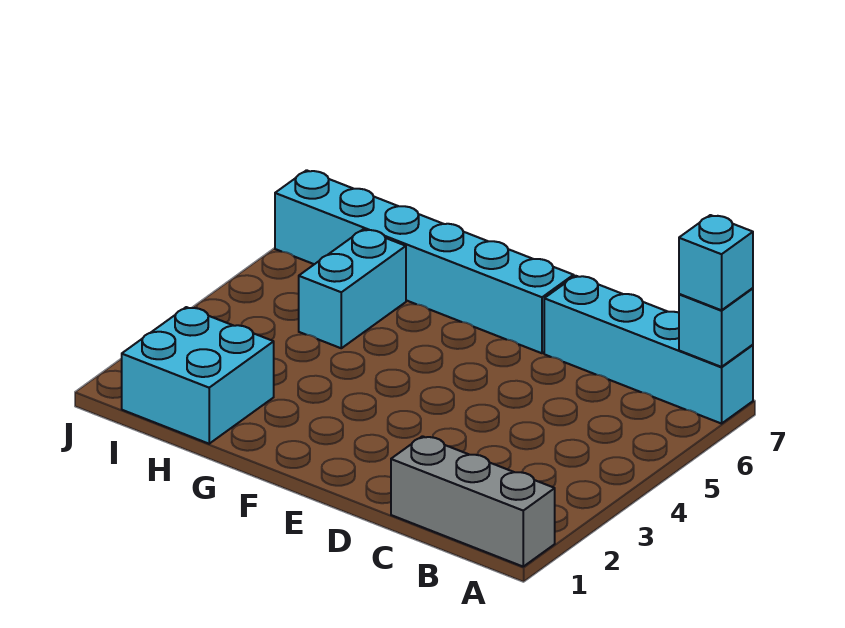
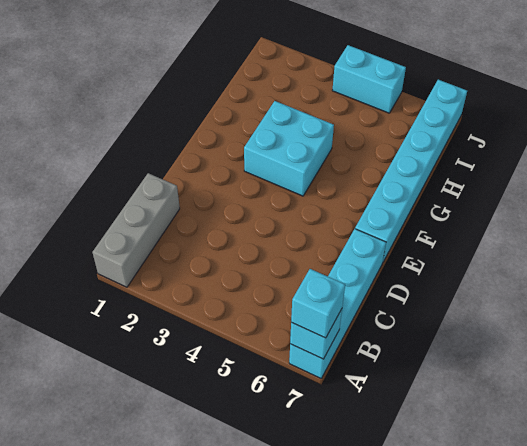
cyan 2x2 brick [122,307,274,444] -> cyan 2x2 brick moved to [244,101,334,196]
cyan 1x2 brick [299,229,406,348] -> cyan 1x2 brick moved to [332,45,406,113]

